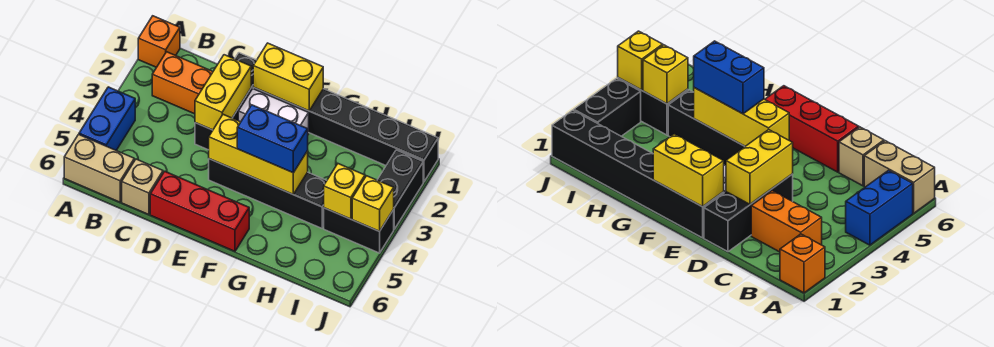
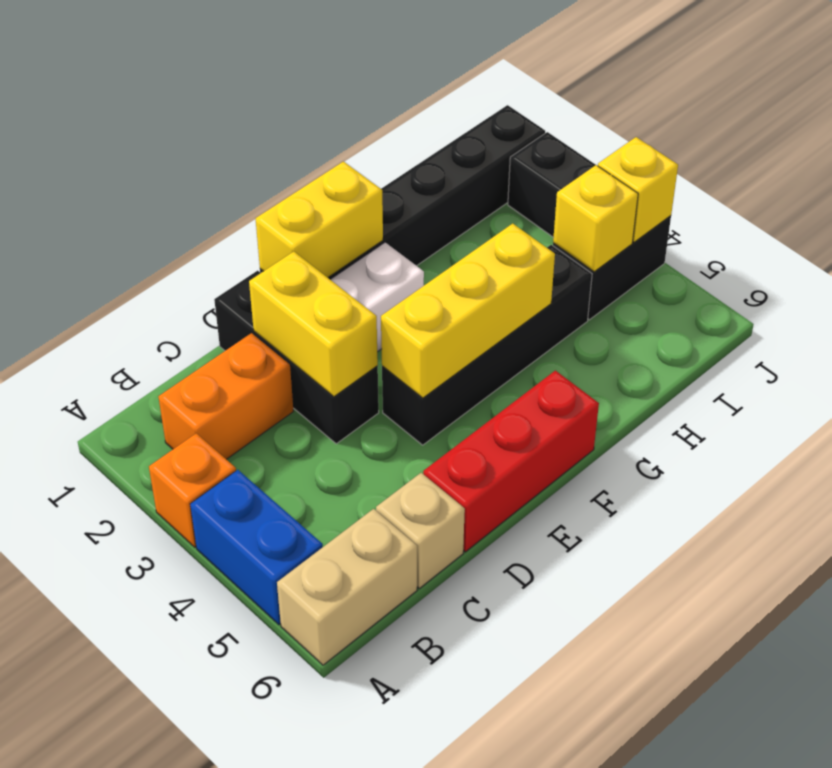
orange 1x1 brick [138,16,180,67] -> orange 1x1 brick moved to [149,433,236,547]
blue 1x2 brick [237,105,308,173] -> none

